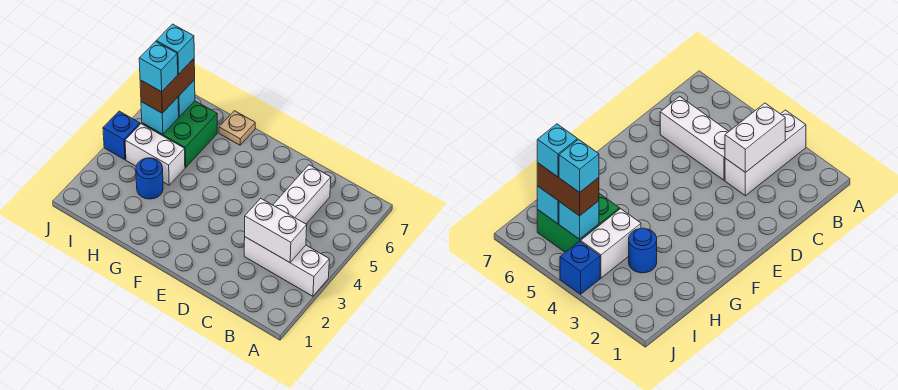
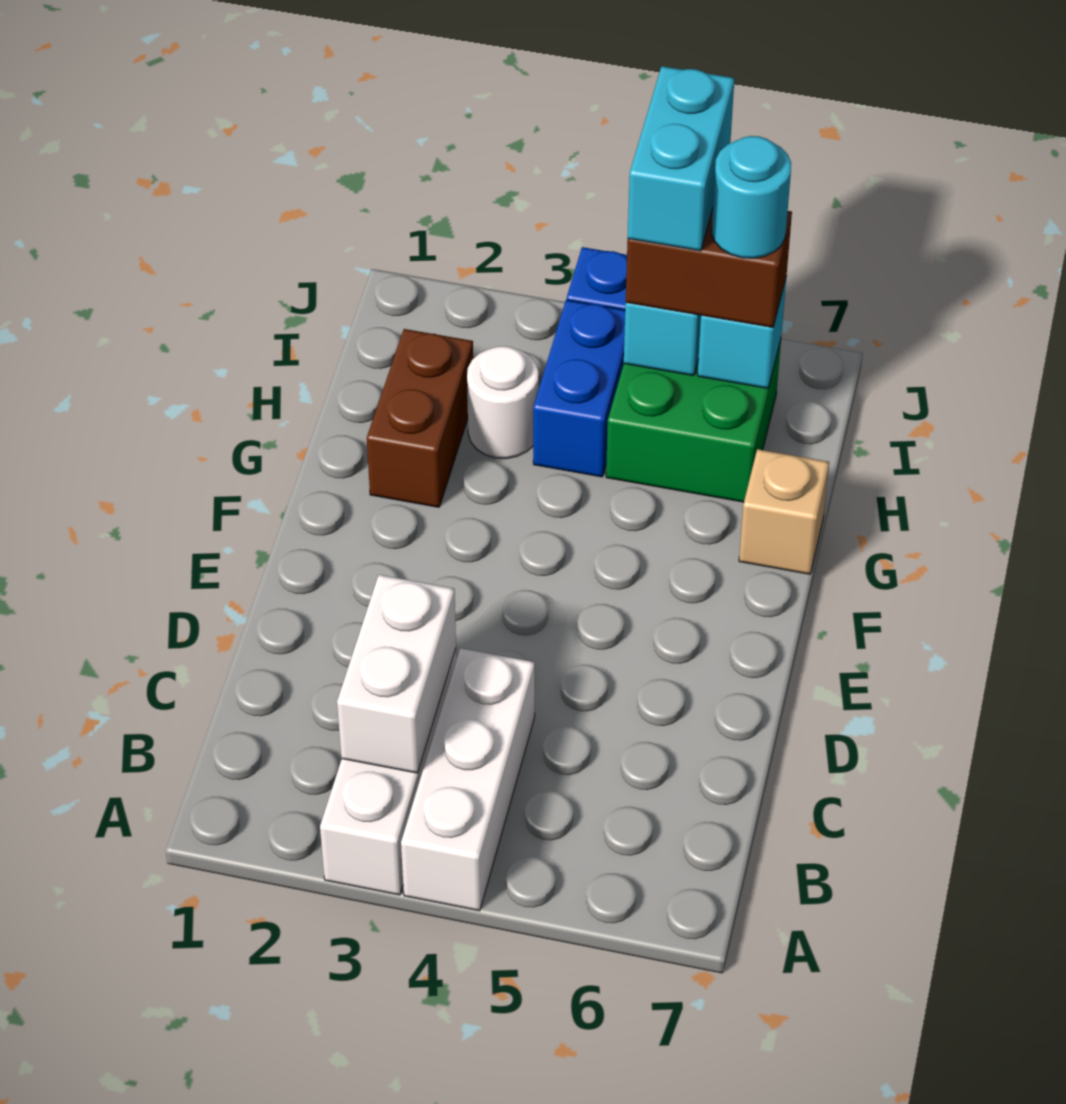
white 1x3 brick [273,165,331,224] -> white 1x3 brick turned to [401,648,535,911]
none -> brown 1x2 brick [367,329,473,507]
tan 1x1 plate [219,111,255,145] -> tan 1x1 brick [739,449,829,574]
blue 1x1 round brick [136,158,163,199] -> white 1x1 round brick [467,346,539,459]
white 1x2 brick [125,124,185,185] -> blue 1x2 brick [533,300,625,477]
cyan 1x1 brick [139,41,178,92] -> cyan 1x2 brick [628,66,734,251]
cyan 1x1 brick [156,24,194,74] -> cyan 1x1 round brick [712,136,791,258]

